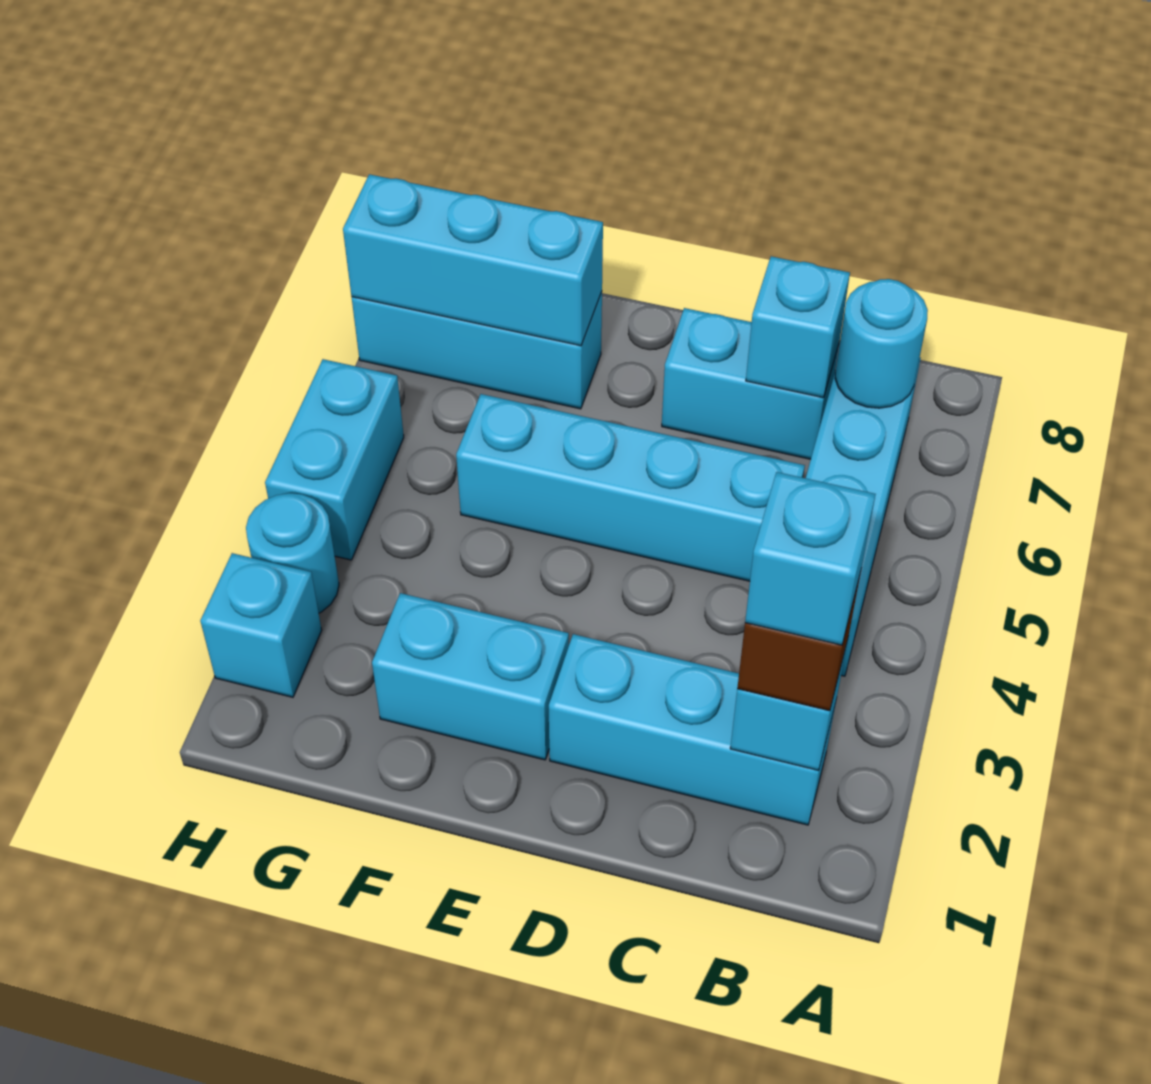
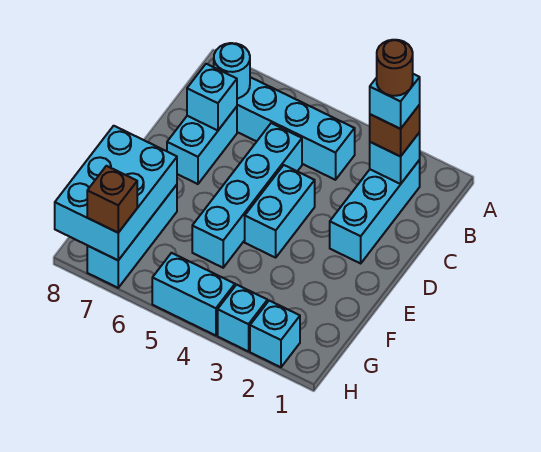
none -> brown 1x1 round brick [377,40,413,96]
cyan 1x2 brick [372,593,569,760] -> cyan 1x2 brick moved to [245,165,315,258]
cyan 1x3 brick [343,174,603,346] -> cyan 2x3 brick [55,126,177,260]
cyan 1x1 round brick [246,493,339,613] -> cyan 1x1 brick [218,285,267,351]
none -> brown 1x1 brick [87,166,137,233]

